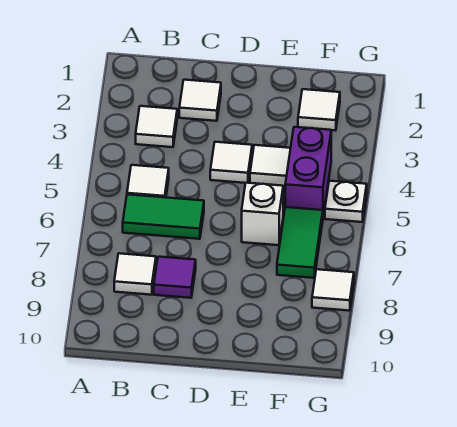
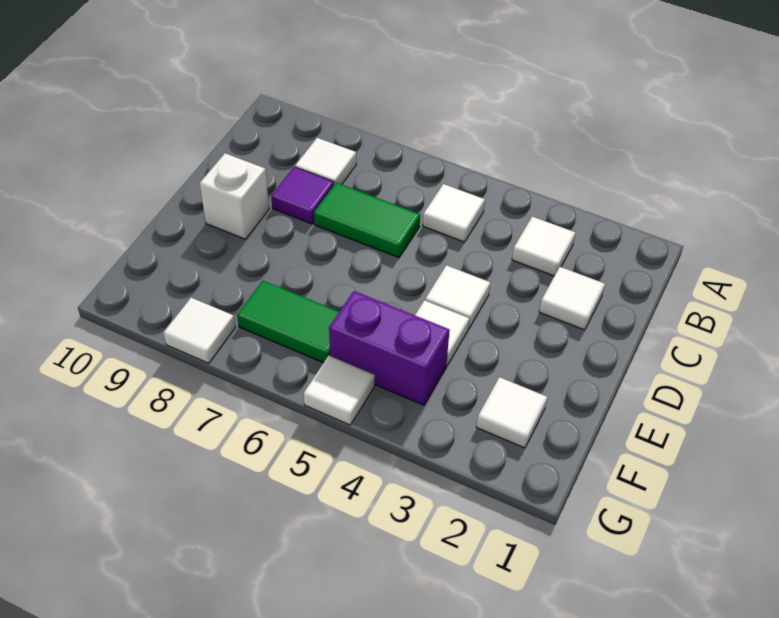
green 1x2 tile [123,194,204,239] -> green 1x2 tile turned to [314,183,420,258]
white 1x1 brick [242,183,283,245] -> white 1x1 brick moved to [200,153,269,239]
white 1x1 plate [325,181,367,222] -> white 1x1 tile [304,356,375,425]

